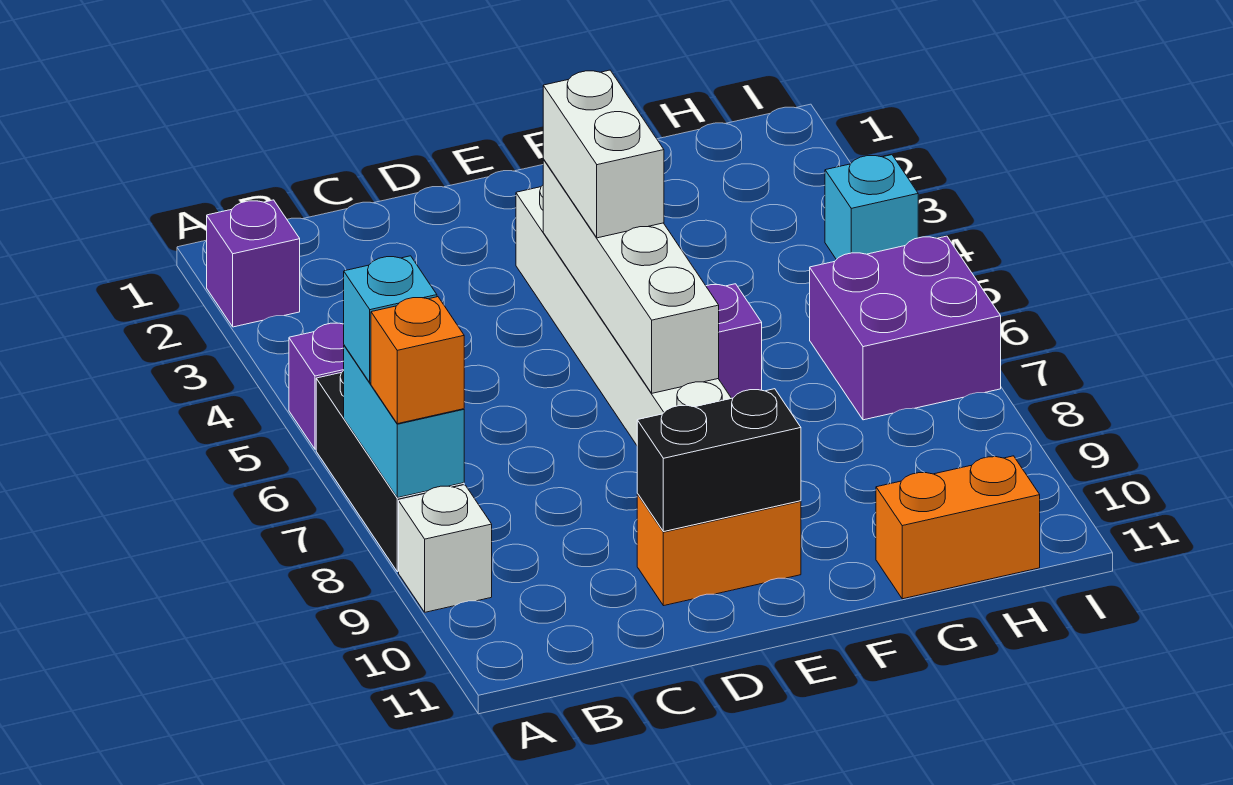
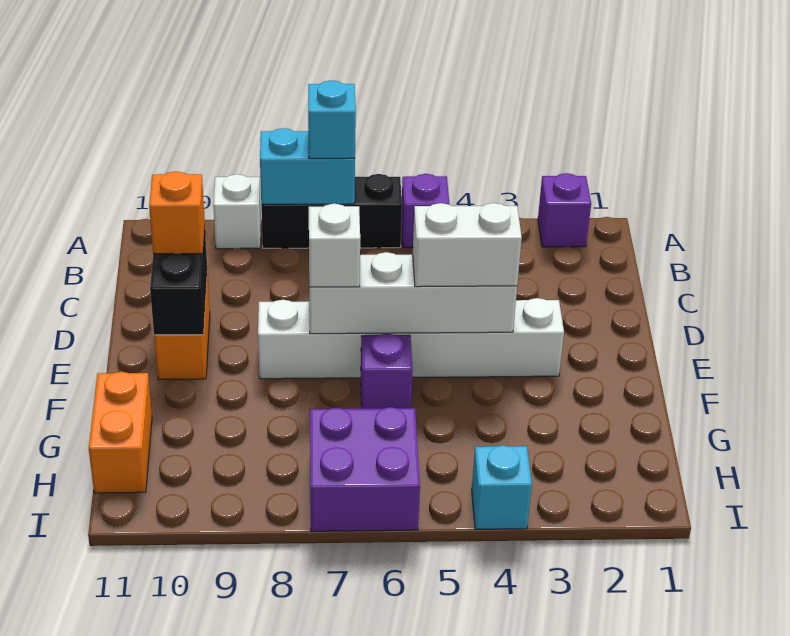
orange 1x1 brick [371,297,464,424] -> orange 1x1 brick moved to [149,171,205,254]
none -> white 1x1 brick [309,204,360,287]

